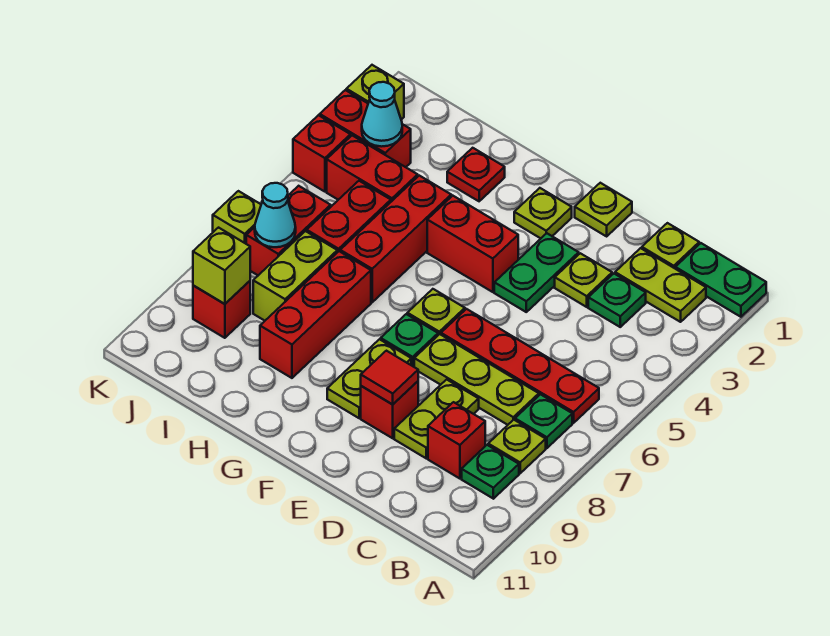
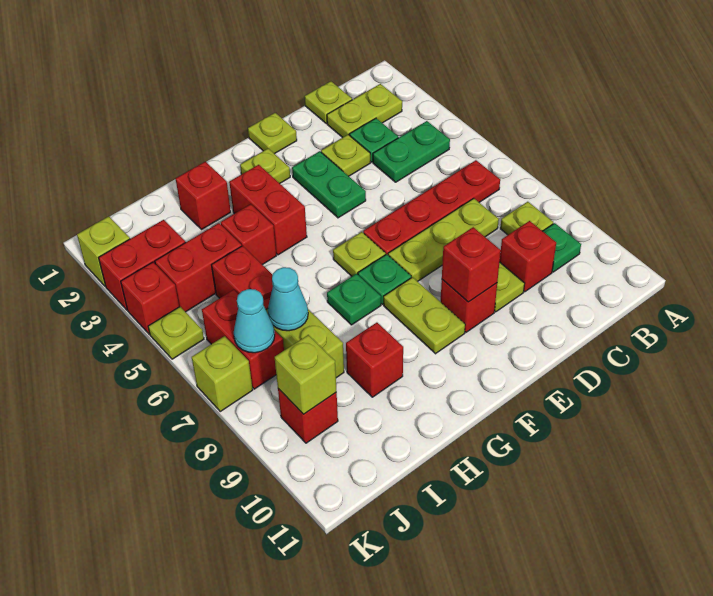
green 1x2 plate [675,243,766,317] -> green 1x2 plate moved to [373,121,450,182]
green 1x1 plate [515,394,572,448] -> green 1x1 plate moved to [327,274,381,325]
red 1x1 tile [361,351,418,404] -> red 1x1 brick [442,227,501,302]
red 1x2 brick [427,196,518,292] -> red 1x2 brick turned to [229,165,307,255]
red 1x1 plate [447,148,505,201] -> red 1x1 brick [176,162,231,230]
red 1x3 brick [340,176,451,302] -> red 1x1 brick [221,204,276,265]
red 1x3 brick [260,251,371,378] -> red 1x1 brick [346,323,403,397]
cyan 1x1 cone [362,82,402,147] -> cyan 1x1 cone moved to [268,267,308,331]
none -> lime 1x1 plate [148,307,204,359]

